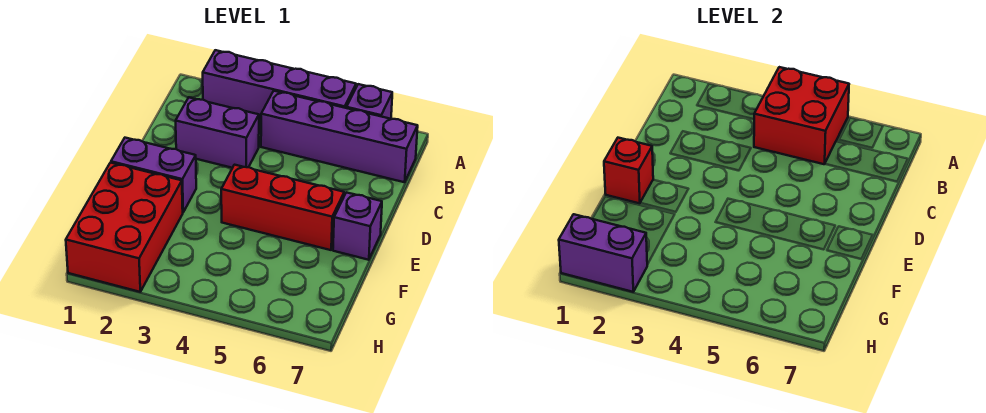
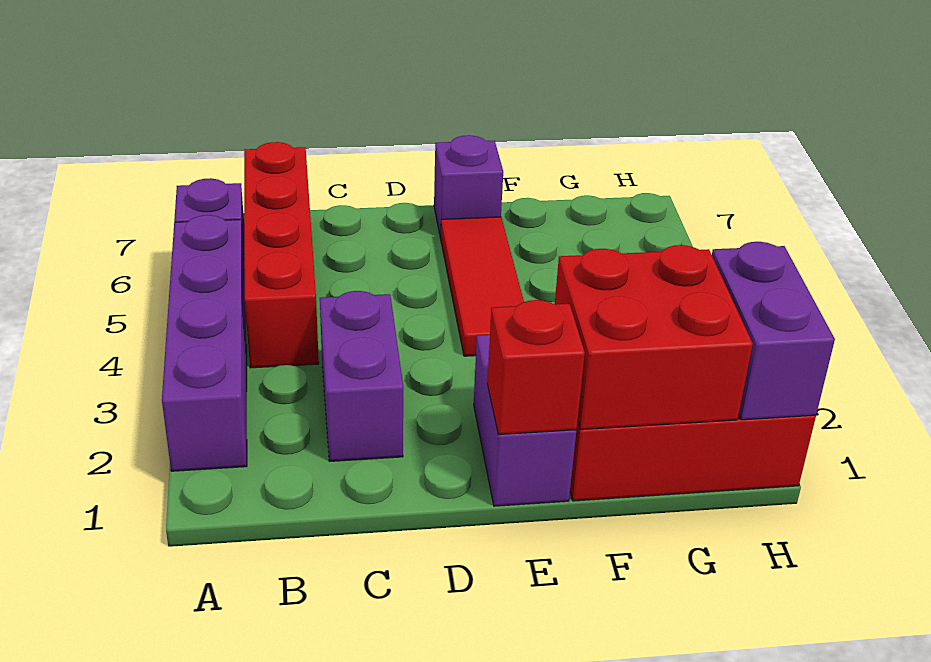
red 2x2 brick [754,67,849,164] -> red 2x2 brick moved to [555,245,753,430]
purple 1x4 brick [261,91,418,182] -> red 1x4 brick [244,142,319,368]
red 1x3 brick [221,165,344,250] -> red 1x3 tile [441,217,524,356]

